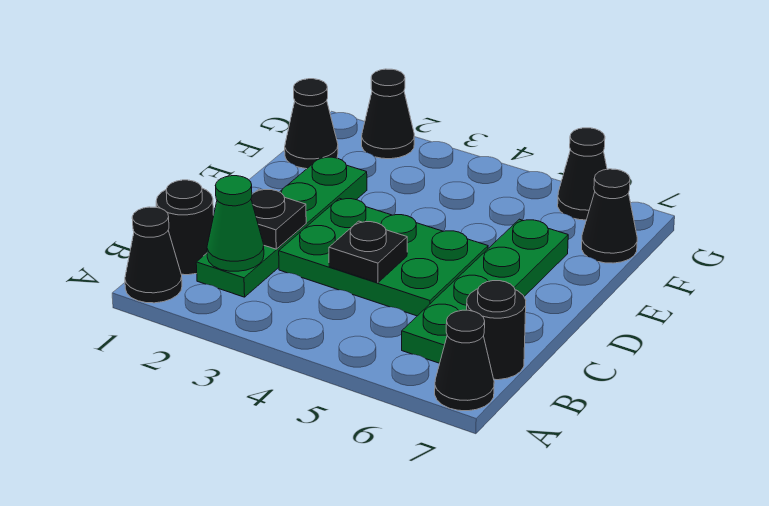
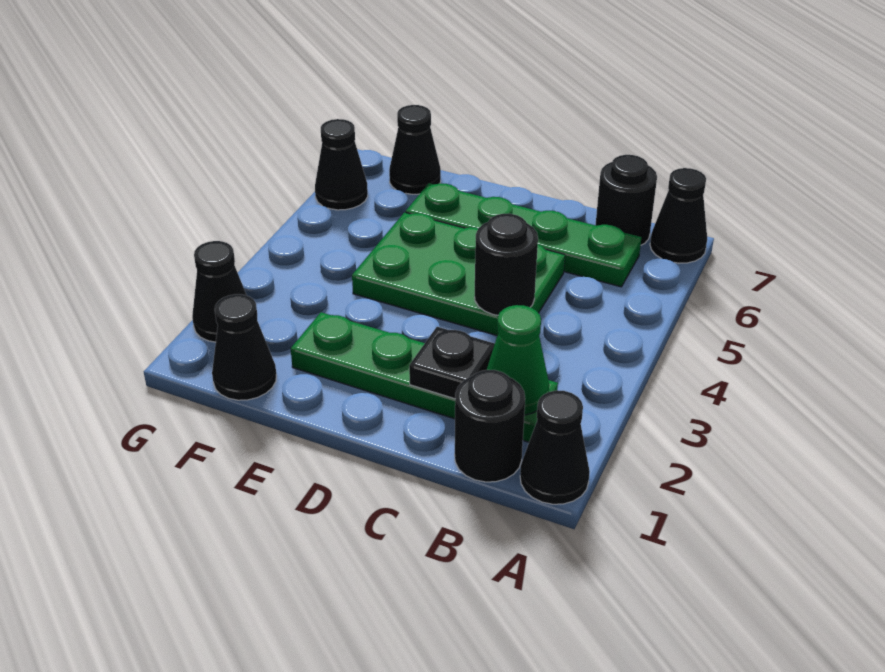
green 2x3 plate [279,198,488,316] -> green 2x3 plate turned to [352,212,565,335]
black 1x1 plate [329,221,407,283] -> black 1x1 round brick [475,214,538,315]

